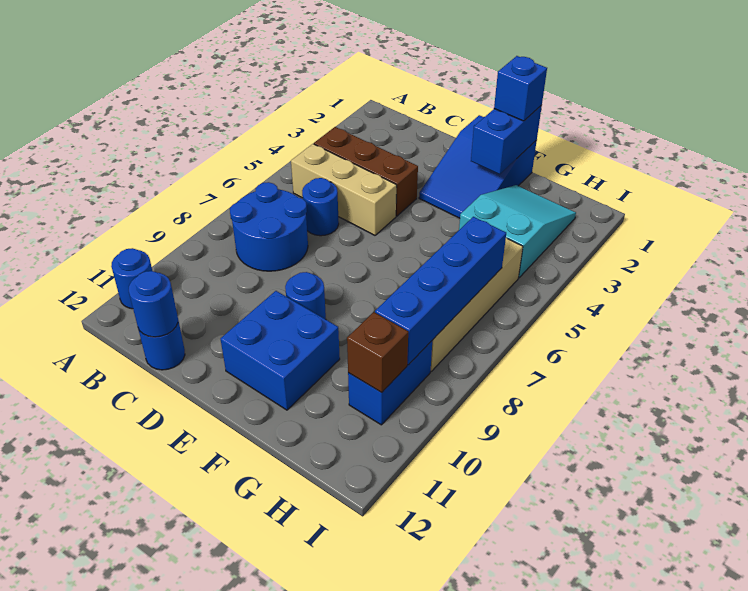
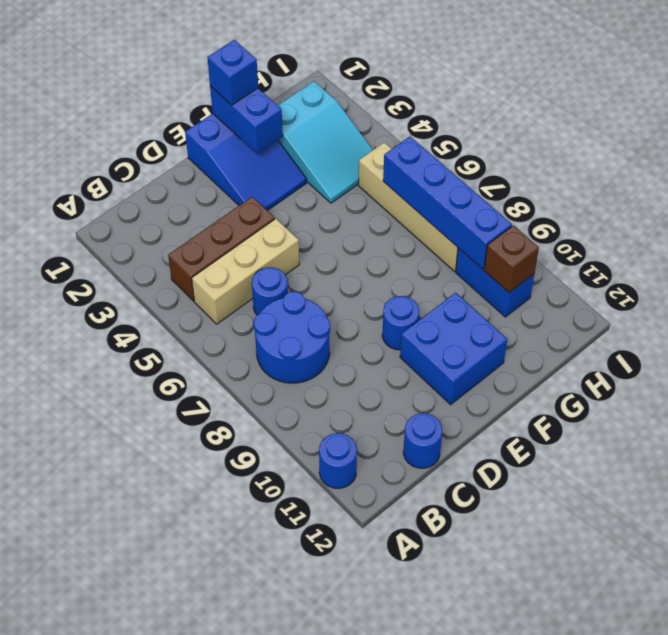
blue 1x1 round brick [129,271,178,337] -> none
cyan 2x3 slope [459,185,576,278] -> cyan 2x3 slope turned to [278,81,373,203]

